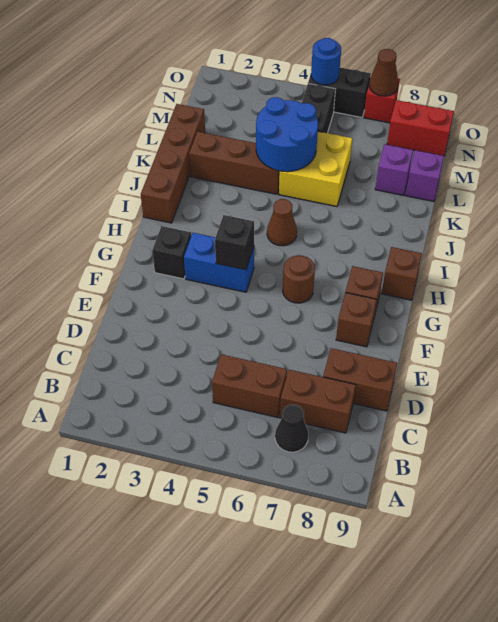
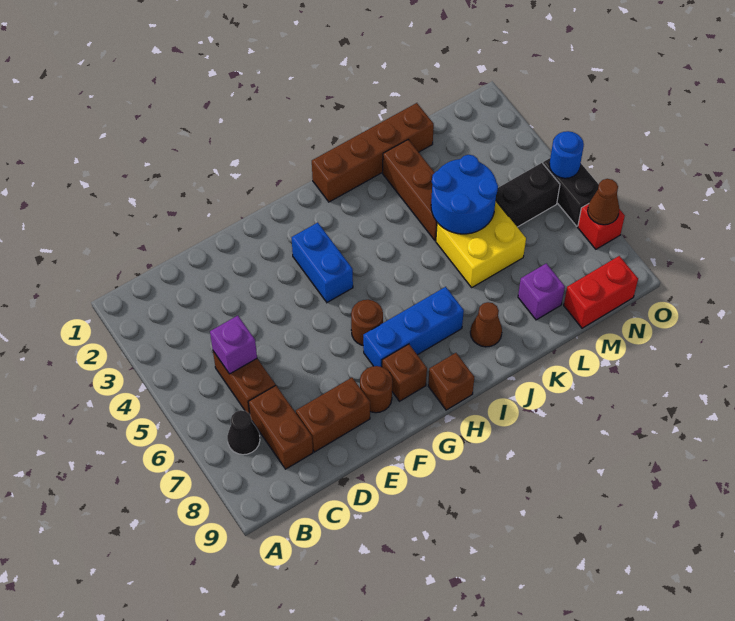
brown 1x2 brick [323,348,397,411] -> brown 1x2 brick turned to [296,378,370,452]
brown 1x1 brick [336,293,377,347] -> brown 1x1 round brick [360,366,392,413]
black 1x1 brick [152,226,191,279] -> none
black 1x1 brick [215,215,254,270] -> none
none -> blue 1x3 brick [363,287,464,367]
brown 1x1 cone [267,199,297,246] -> brown 1x1 cone moved to [470,302,502,347]
purple 1x1 brick [405,150,444,201] -> purple 1x1 brick moved to [210,316,257,374]
red 1x2 brick [387,100,454,156] -> red 1x2 brick turned to [564,256,638,328]

